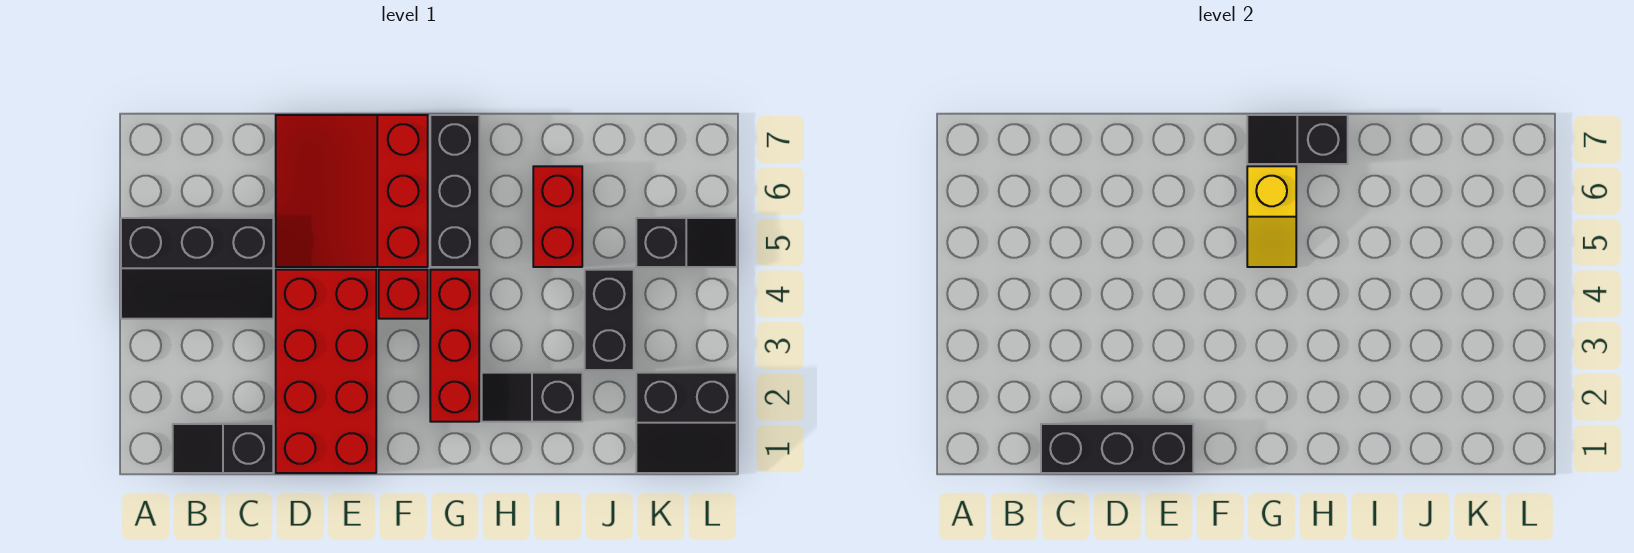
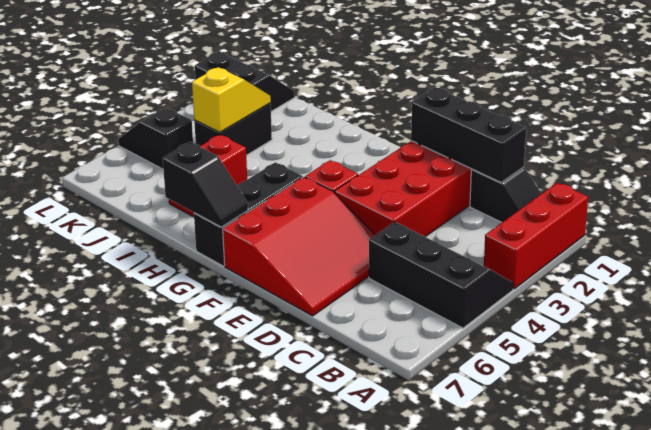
red 1x3 brick [430,270,479,422] -> red 1x3 brick moved to [484,182,588,289]
yellow 1x2 slope [1247,166,1296,267] -> yellow 1x2 slope moved to [192,67,271,132]
black 1x2 slope [482,373,582,422] -> none

